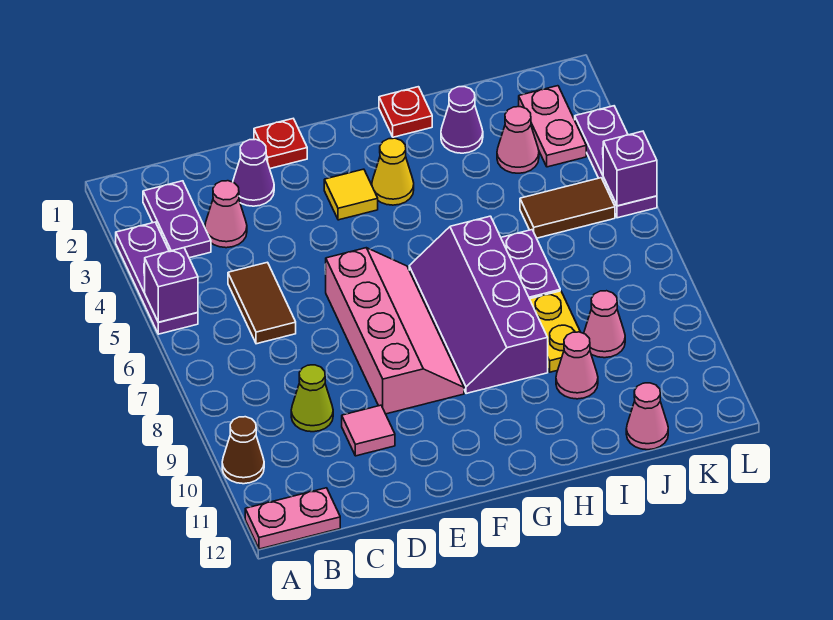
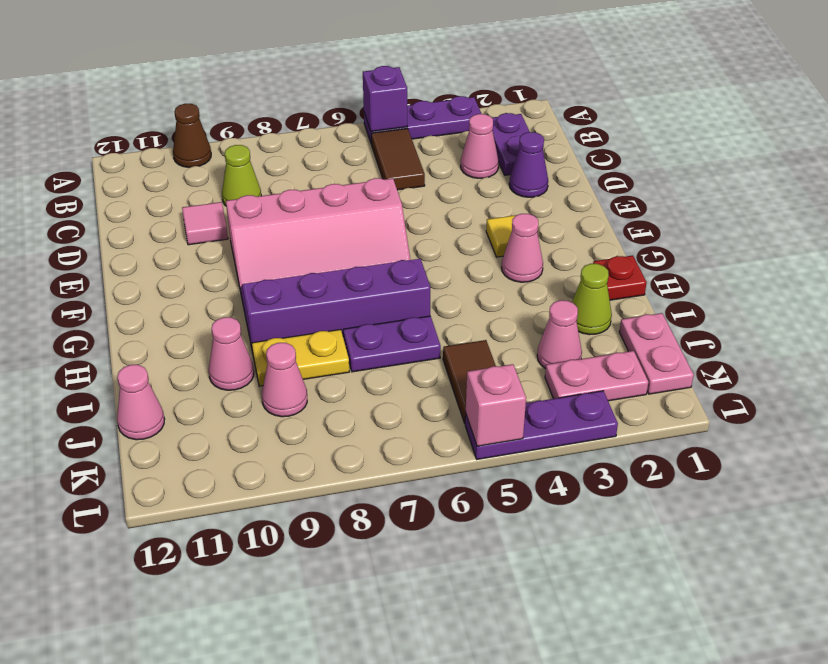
pink 1x2 plate [245,488,340,549] -> pink 1x2 plate moved to [619,313,694,394]
purple 1x2 plate [143,181,211,258] -> purple 1x2 plate turned to [492,113,530,175]
brown 1x2 tile [228,262,296,344] -> brown 1x2 tile turned to [371,128,425,190]
red 1x1 plate [254,119,307,168] -> none
yellow 1x1 cone [372,138,414,205] -> pink 1x1 cone [502,214,543,282]
purple 1x1 cone [441,87,483,153] -> lime 1x1 cone [572,264,612,335]
purple 1x1 brick [603,131,657,206] -> pink 1x1 brick [466,364,526,446]

